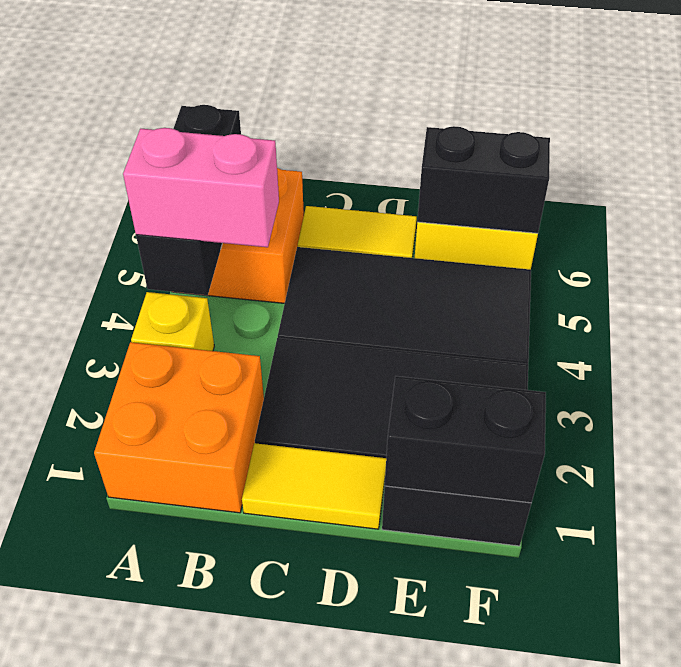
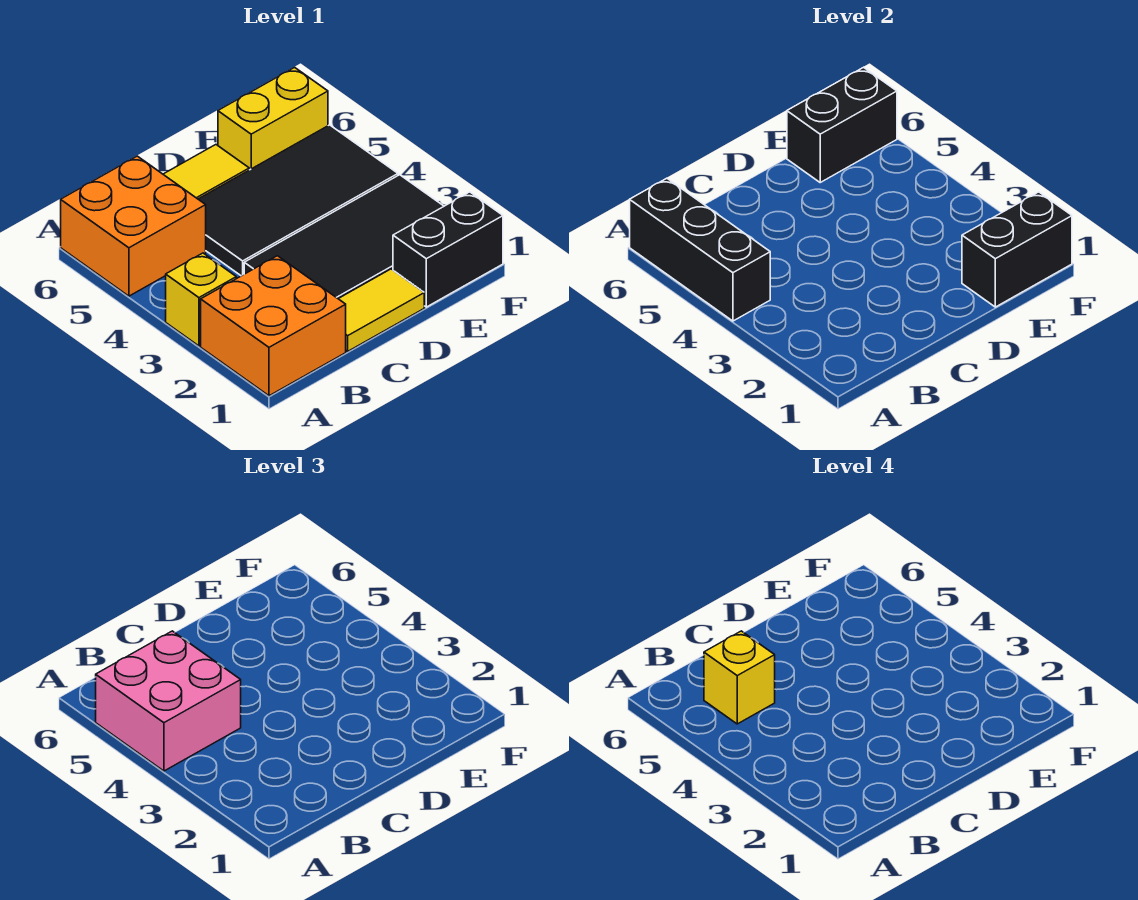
pink 1x2 brick [123,128,279,247] -> pink 2x2 brick [96,631,241,771]
none -> yellow 1x1 brick [704,631,775,724]

